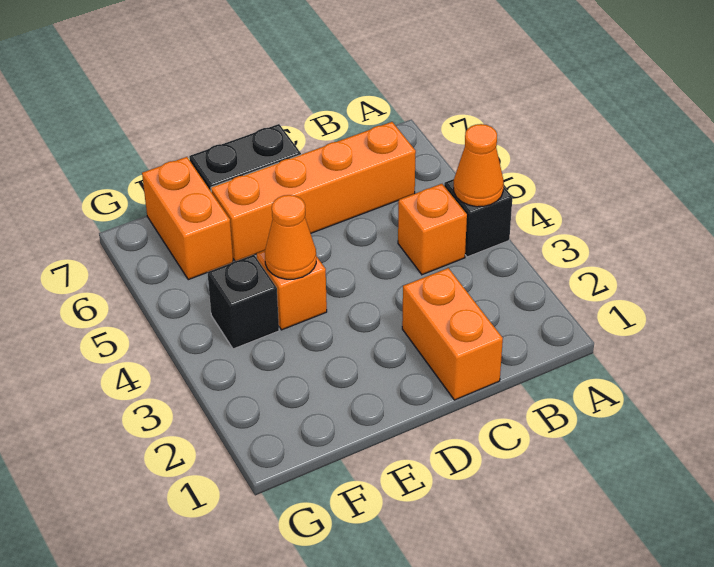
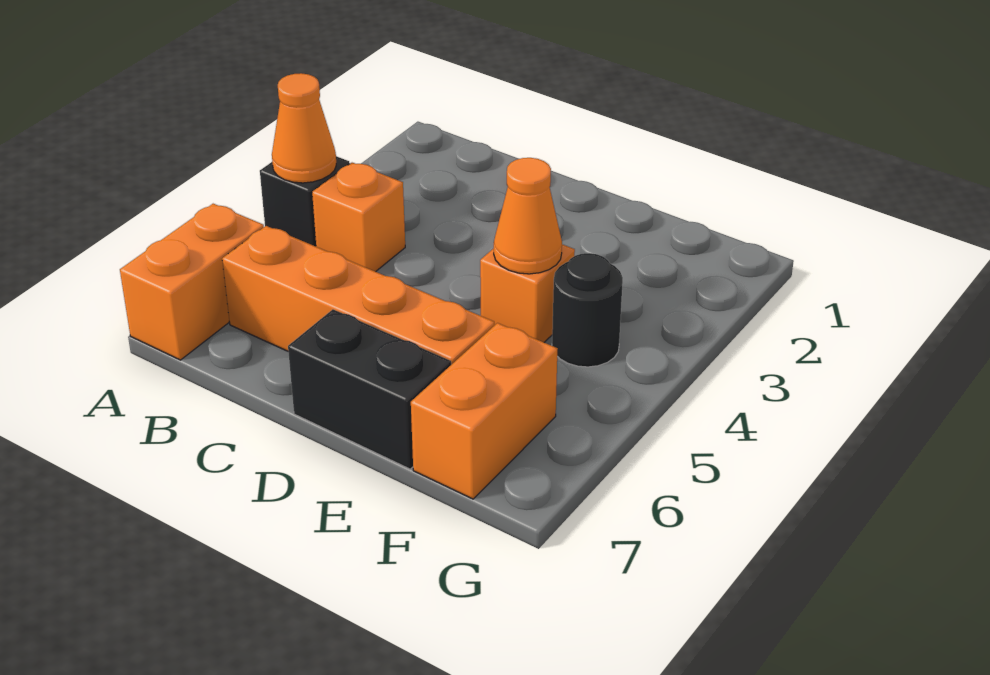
orange 1x2 brick [402,268,503,400] -> orange 1x2 brick moved to [120,204,264,360]
black 1x1 brick [207,255,279,349] -> black 1x1 round brick [552,253,623,367]

